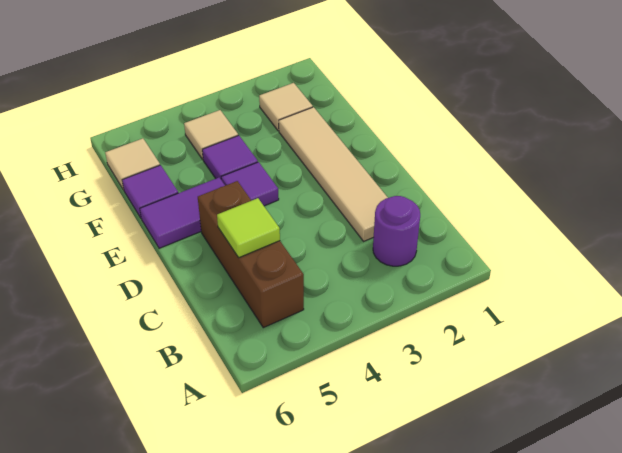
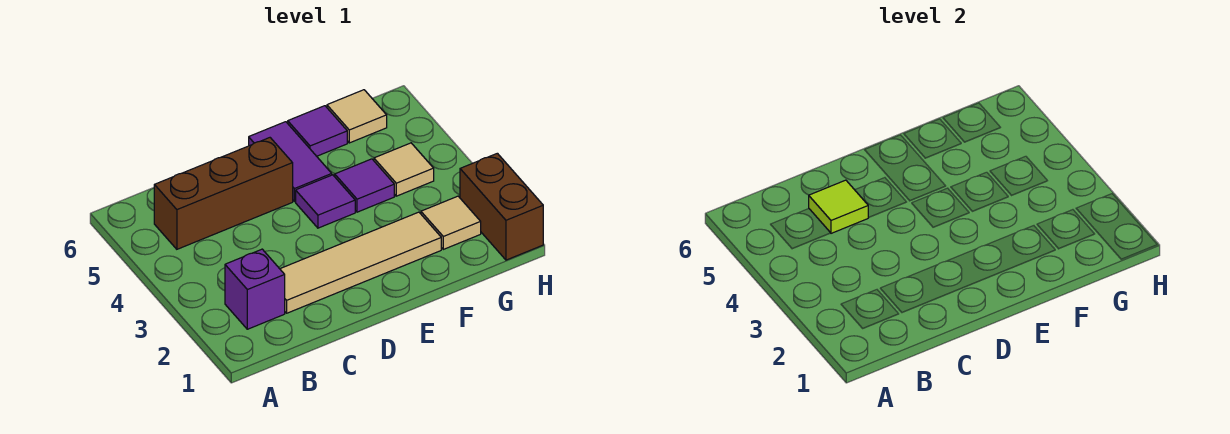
purple 1x1 round brick [373,196,420,266] -> purple 1x1 brick [225,249,285,329]
none -> brown 1x2 brick [460,153,543,260]

